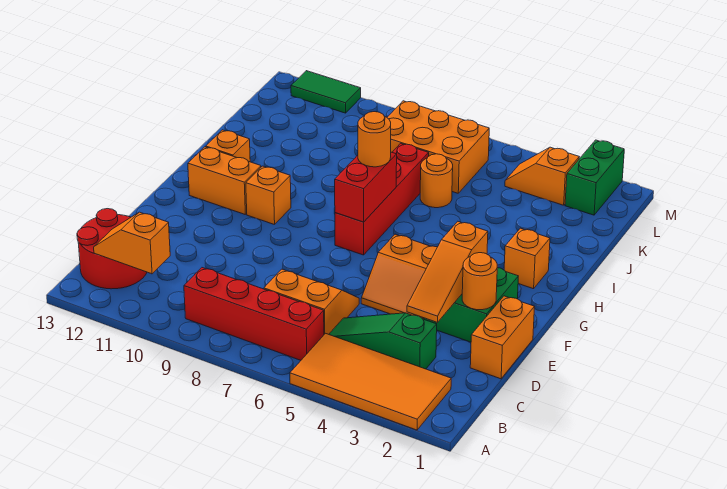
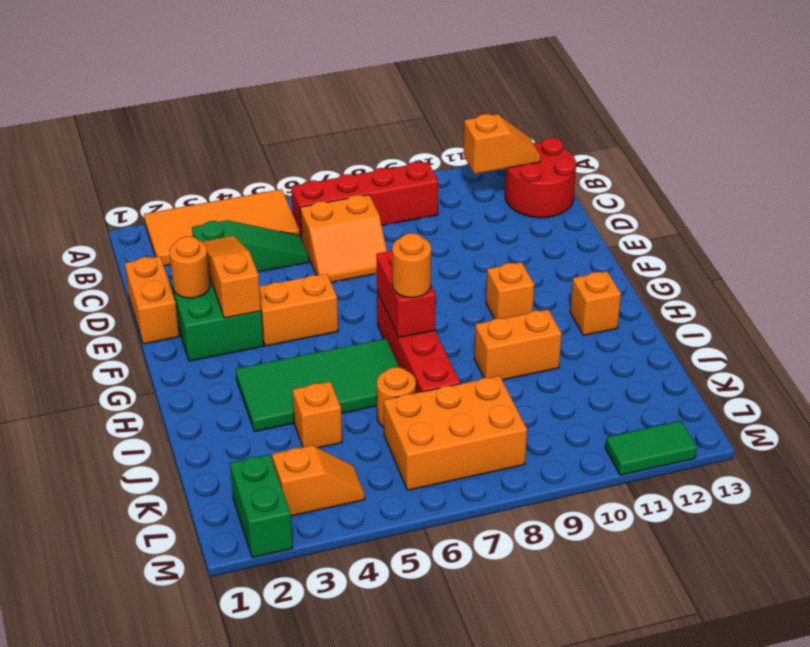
orange 1x2 brick [188,147,261,214] -> orange 1x2 brick moved to [474,310,562,380]
orange 1x1 brick [504,228,550,289] -> orange 1x1 brick moved to [293,382,342,448]
none -> green 2x4 tile [236,339,399,432]

